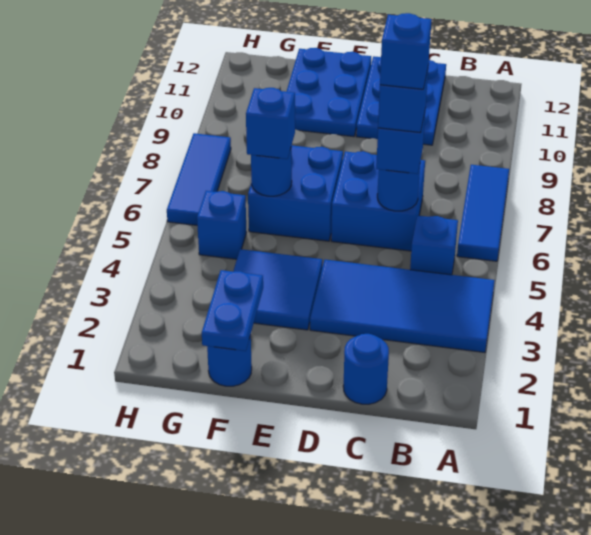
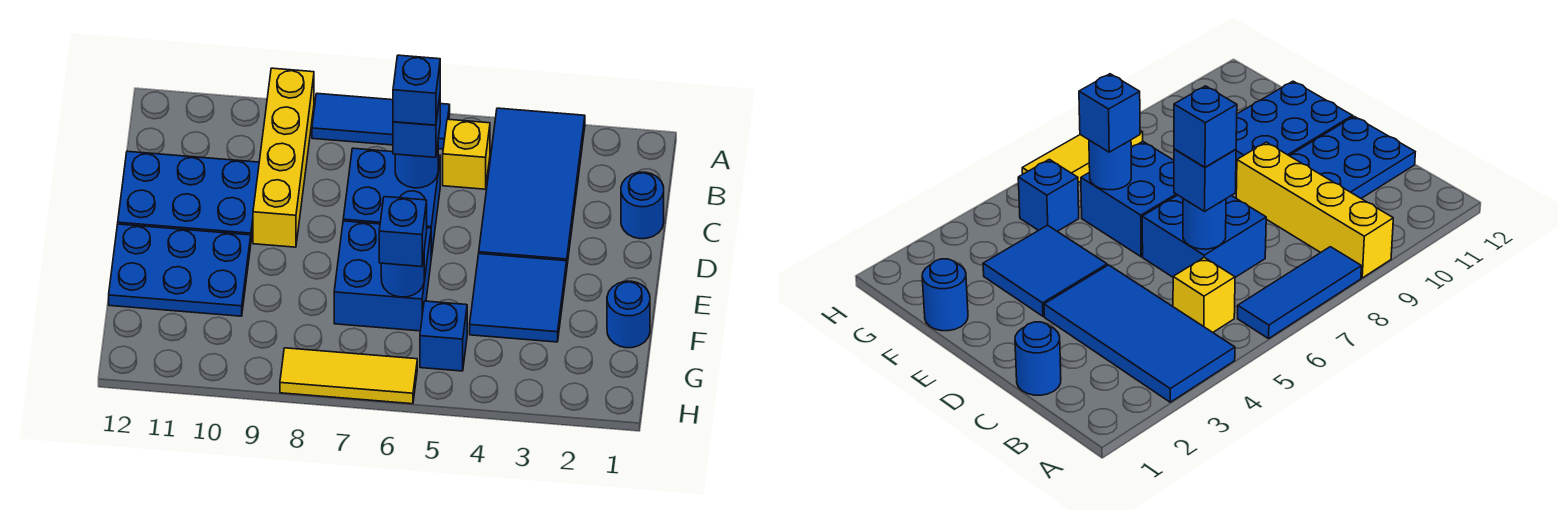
none -> yellow 1x4 brick [253,68,314,247]
blue 1x1 brick [410,215,458,275] -> yellow 1x1 brick [443,119,490,189]
blue 1x1 brick [380,13,432,89] -> none
blue 1x2 plate [202,270,263,351] -> none
blue 1x3 tile [167,133,231,225] -> yellow 1x3 tile [280,348,417,404]

